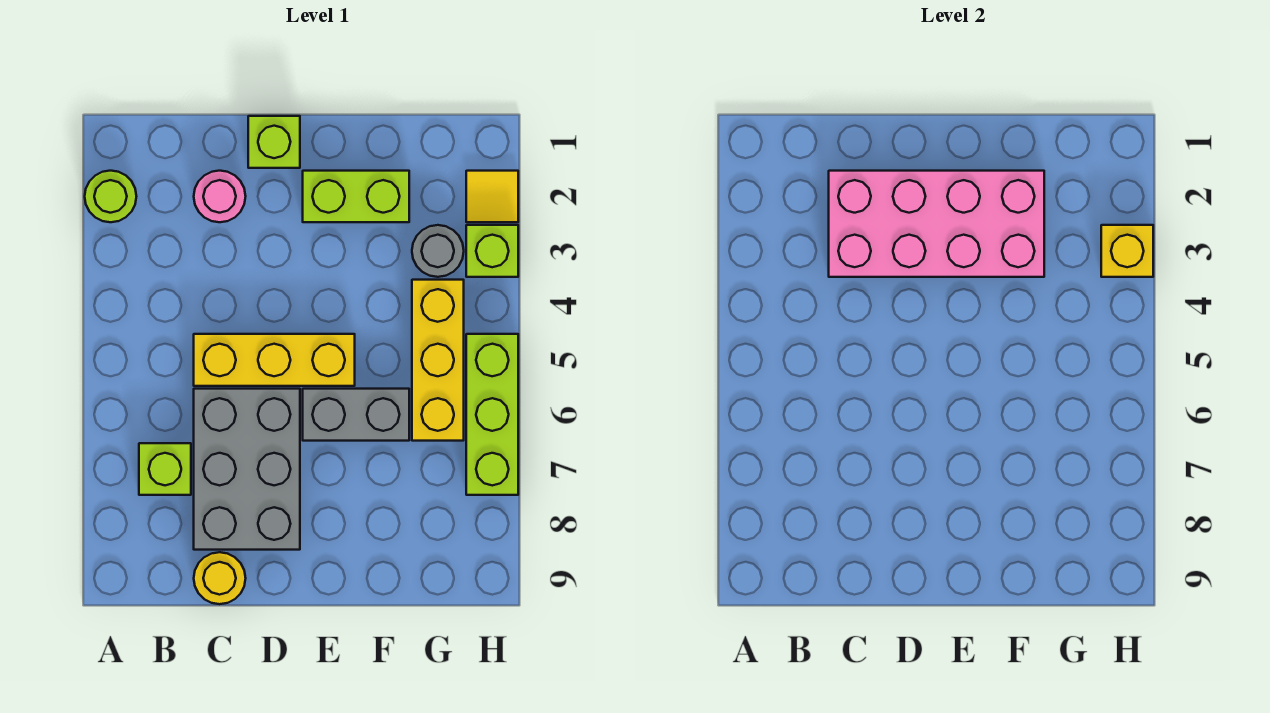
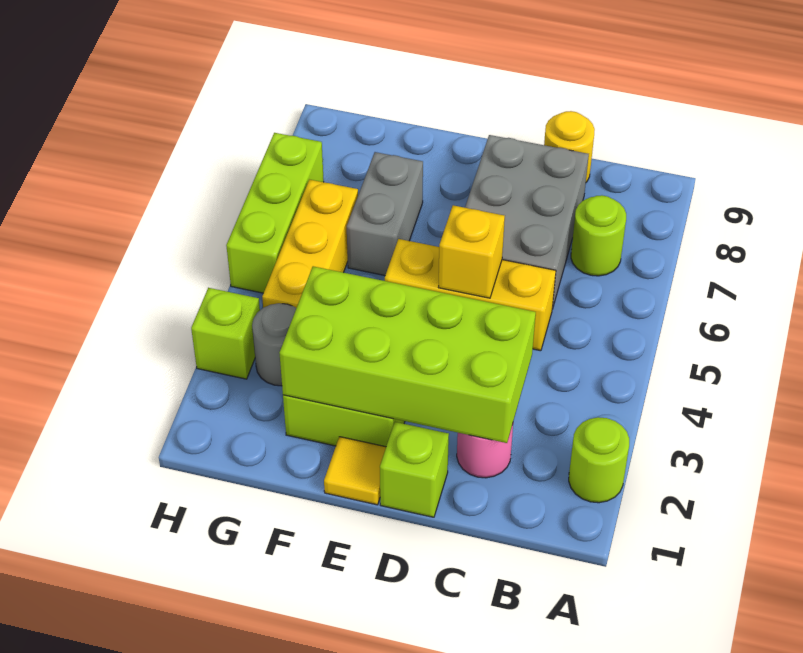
lime 1x1 brick [139,443,191,495] -> lime 1x1 round brick [571,195,626,276]
pink 2x4 brick [829,171,1044,277] -> lime 2x4 brick [280,266,536,443]
grey 1x2 brick [303,389,409,441] -> grey 1x2 brick turned to [347,152,423,275]
yellow 1x1 tile [466,171,518,222] -> yellow 1x1 tile moved to [324,437,386,505]
yellow 1x1 brick [1101,225,1153,277] -> yellow 1x1 brick moved to [438,205,505,298]

